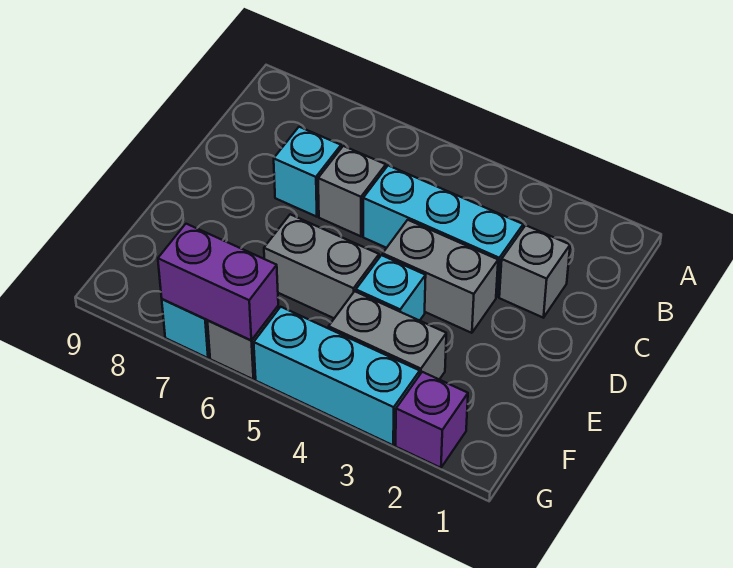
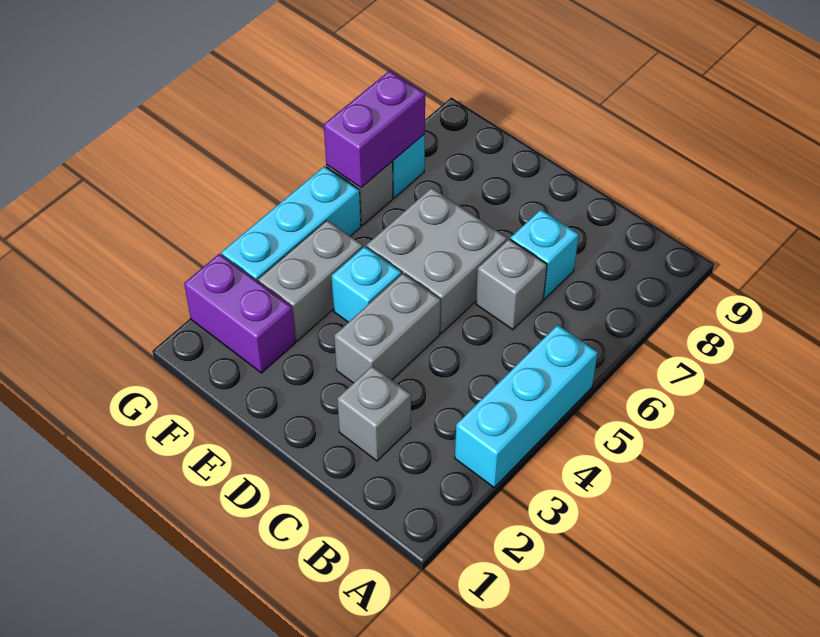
cyan 1x3 brick [363,166,523,297] -> cyan 1x3 brick moved to [455,325,598,487]
grey 1x2 brick [264,214,379,318] -> grey 2x2 brick [366,188,507,333]
purple 1x1 brick [396,372,468,468] -> purple 1x2 brick [184,254,296,373]

